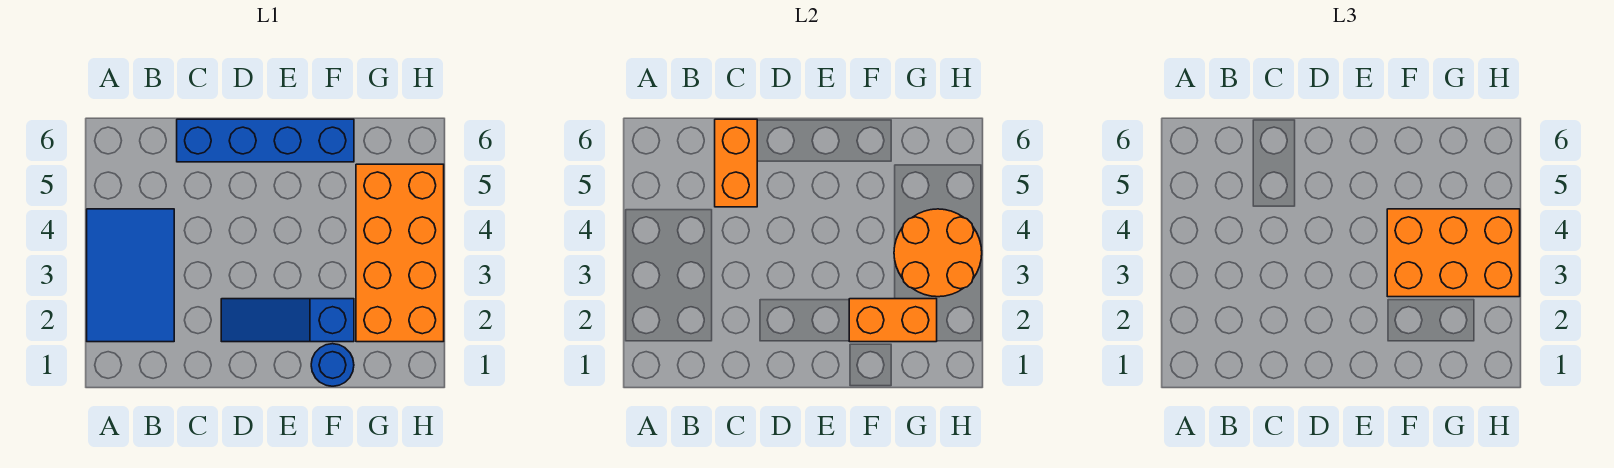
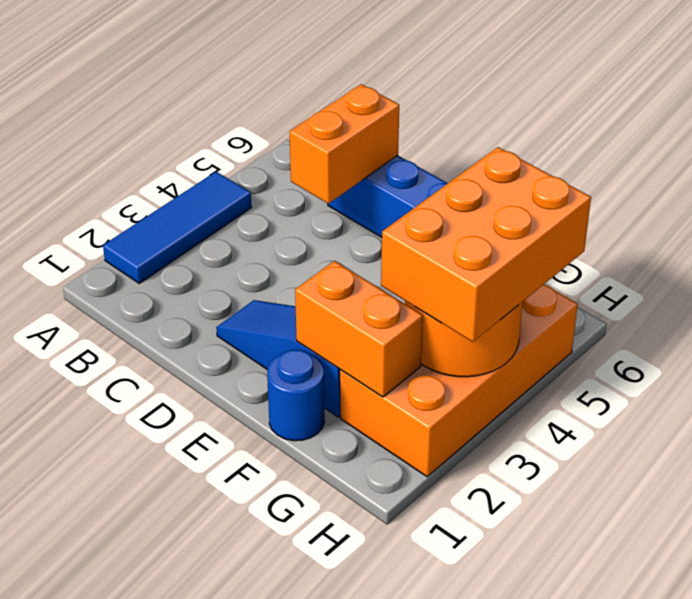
blue 2x3 tile [87,209,174,342] -> blue 1x3 tile [103,172,251,283]
orange 2x3 brick [1387,209,1520,297] -> orange 2x3 brick turned to [381,147,591,342]

